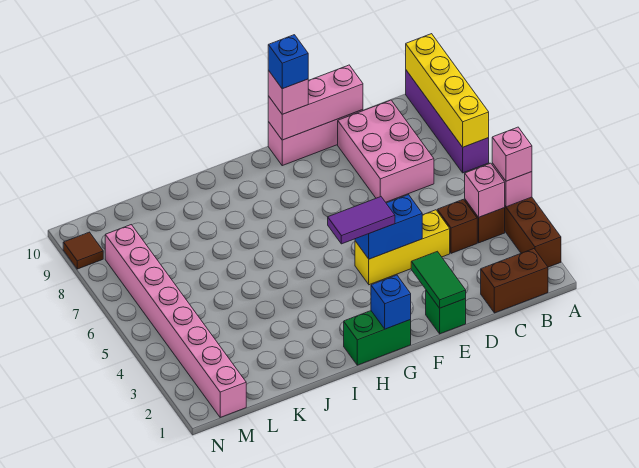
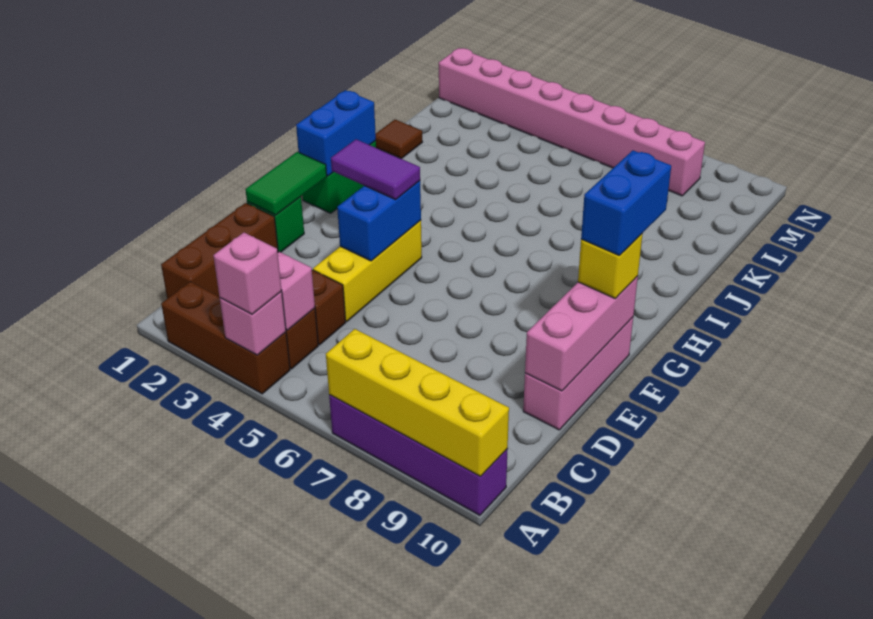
brown 1x2 brick [481,249,548,313] -> brown 1x3 brick [161,203,278,299]
pink 2x3 brick [338,100,434,202] -> none
green 1x2 tile [411,251,466,308] -> green 1x2 tile turned to [245,152,327,215]
purple 1x2 tile [328,197,395,244] -> purple 1x2 tile turned to [331,139,420,200]
pink 1x1 brick [268,70,308,114] -> yellow 1x1 brick [578,234,642,299]
blue 1x1 brick [268,35,308,89] -> blue 1x2 brick [581,151,671,256]
blue 1x1 brick [371,275,411,329] -> blue 1x2 brick [296,90,376,176]
brown 1x1 tile [63,232,103,269] -> brown 1x1 tile moved to [376,120,422,159]

